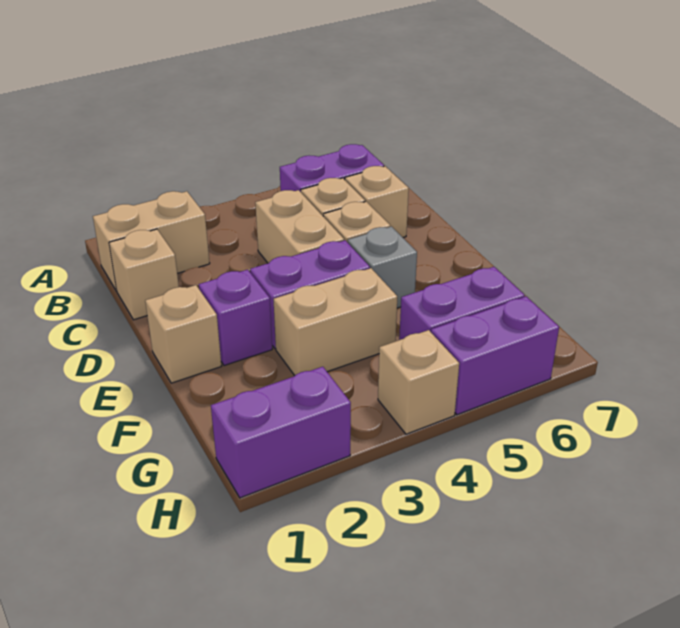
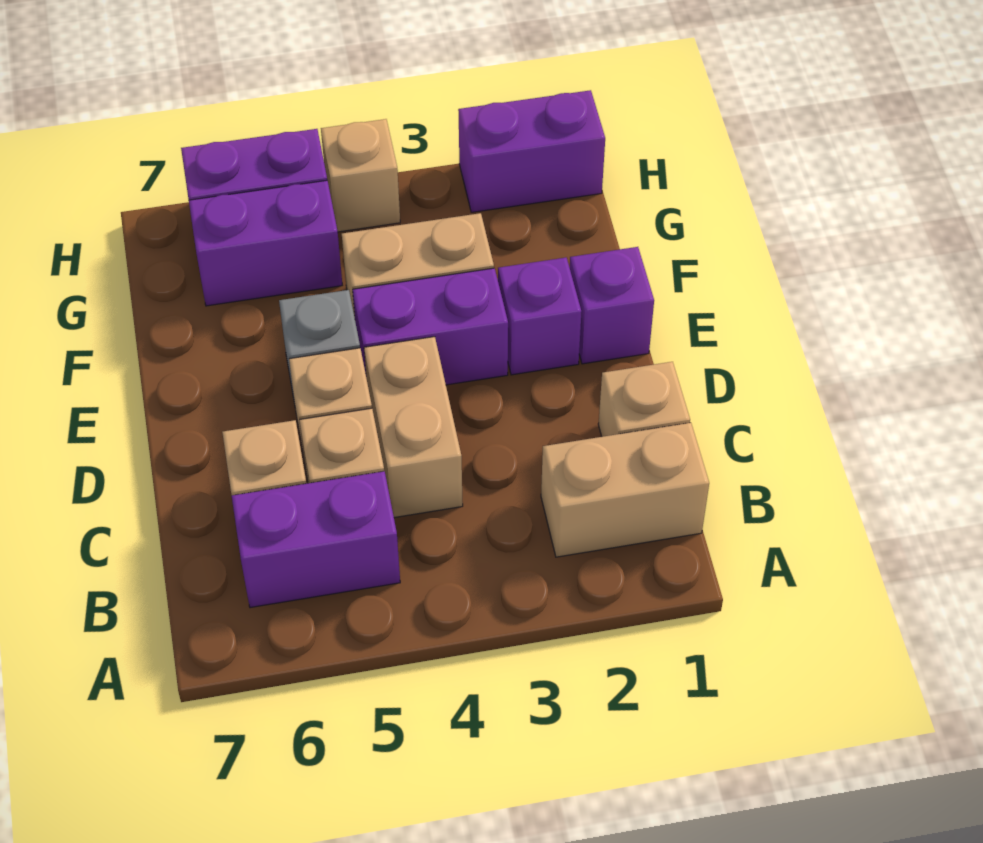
tan 1x1 brick [145,285,221,383] -> purple 1x1 brick [570,247,654,364]

